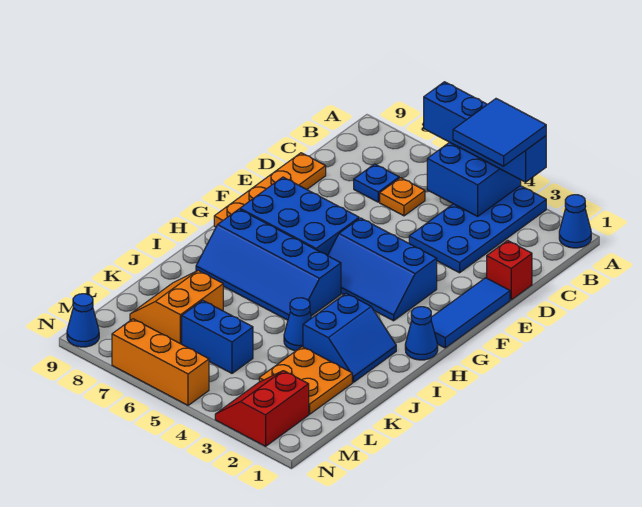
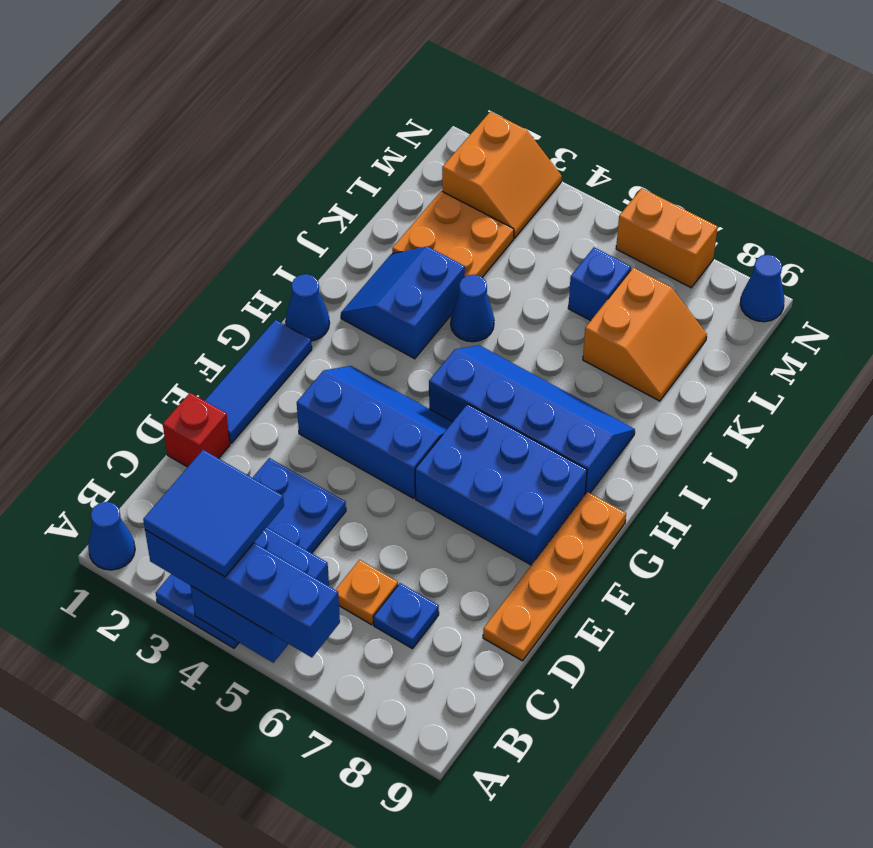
blue 1x2 brick [182,300,253,373] -> blue 1x1 brick [568,247,631,321]
red 2x2 slope [215,371,309,446] -> orange 2x2 slope [442,112,562,238]
orange 1x3 brick [112,319,209,405] -> orange 1x2 brick [616,188,718,288]

